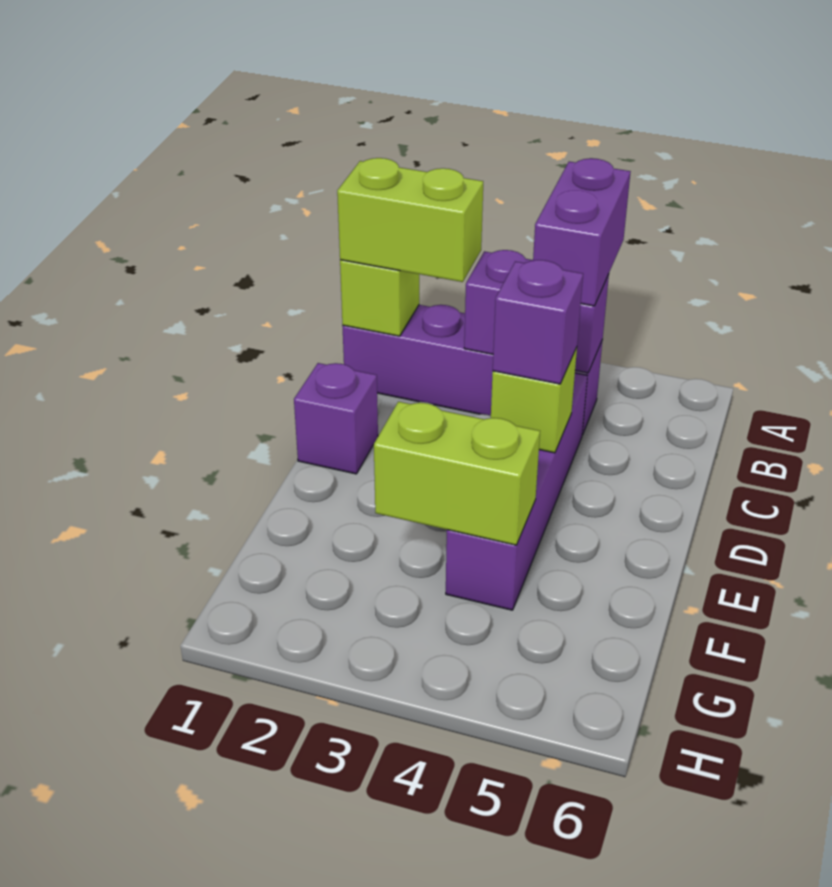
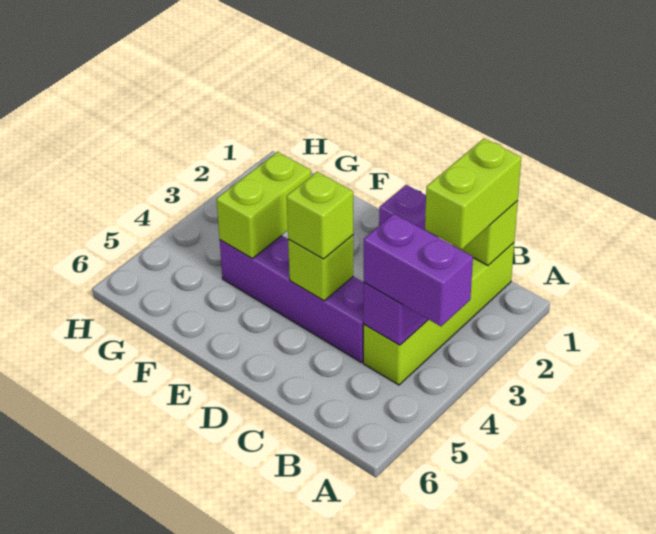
purple 1x4 brick [342,305,603,435] -> lime 1x4 brick [363,243,514,385]
purple 1x1 brick [493,260,583,384] -> lime 1x1 brick [286,172,353,259]

